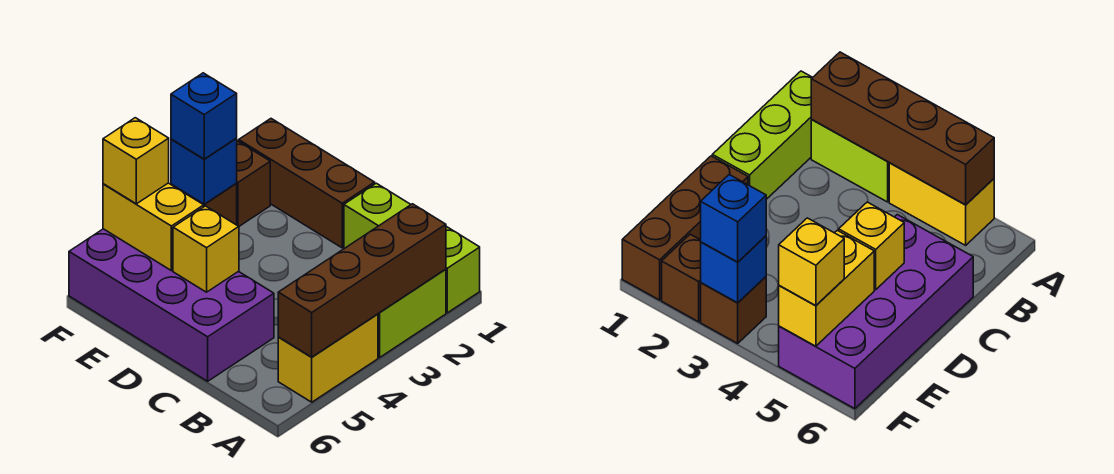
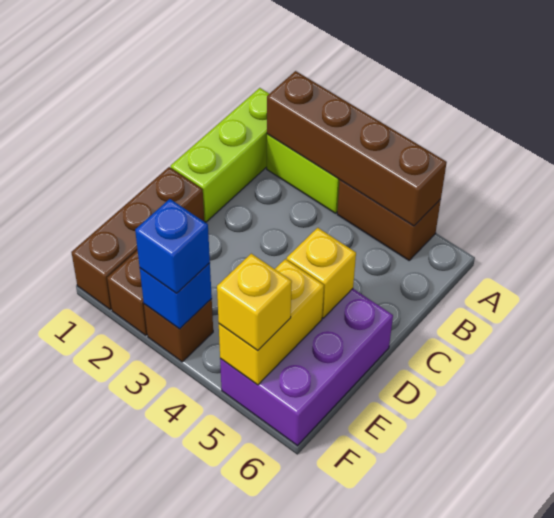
yellow 1x2 brick [278,314,378,402] -> brown 1x2 brick [337,180,441,260]
purple 2x4 brick [69,229,274,381] -> purple 2x3 brick [220,289,393,446]

